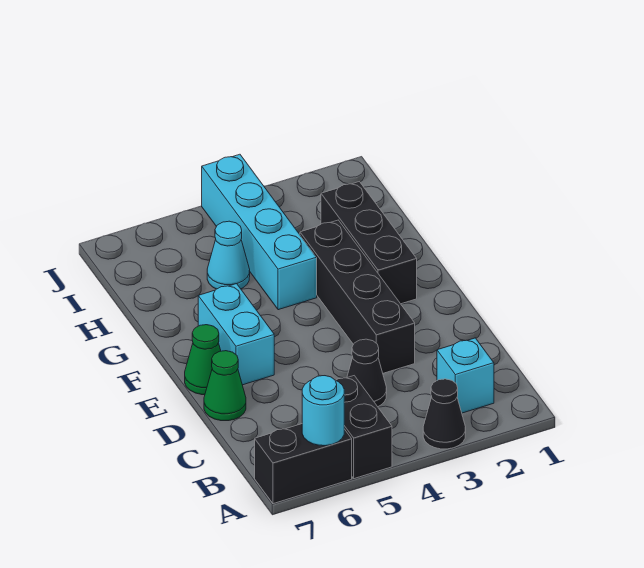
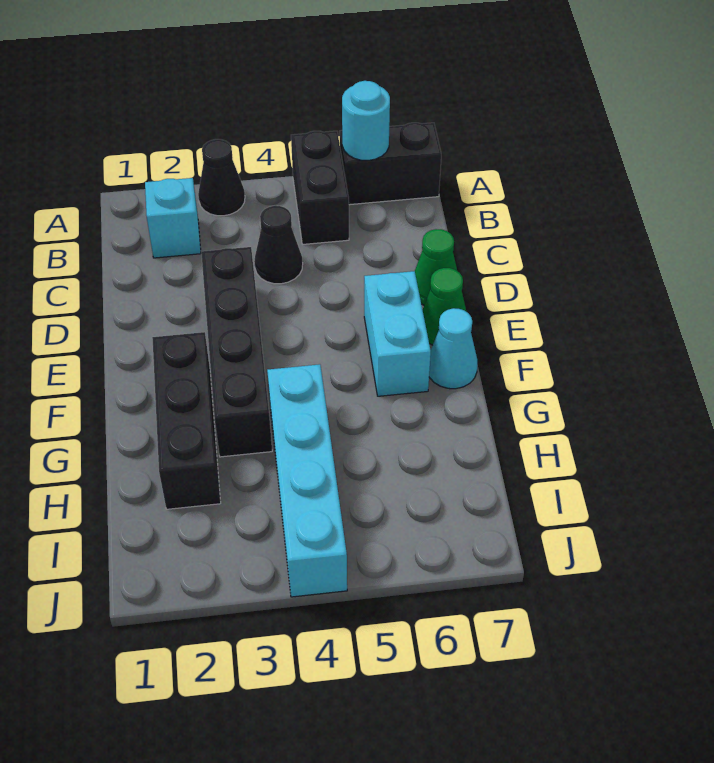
cyan 1x1 cone [207,221,250,289] -> cyan 1x1 cone moved to [429,308,478,389]

